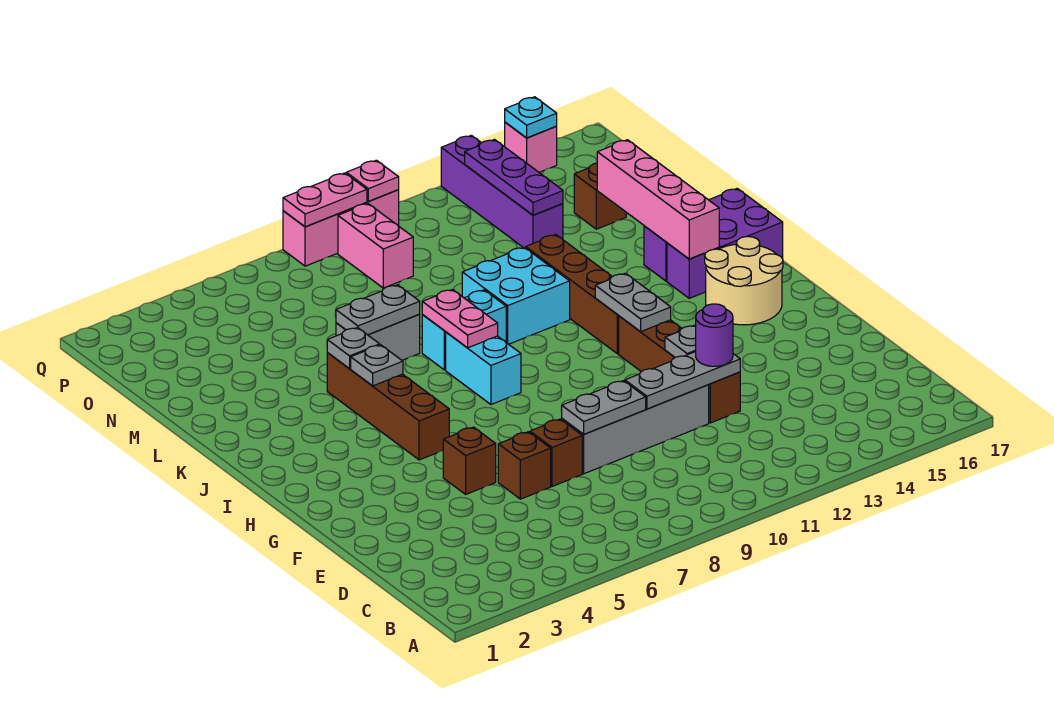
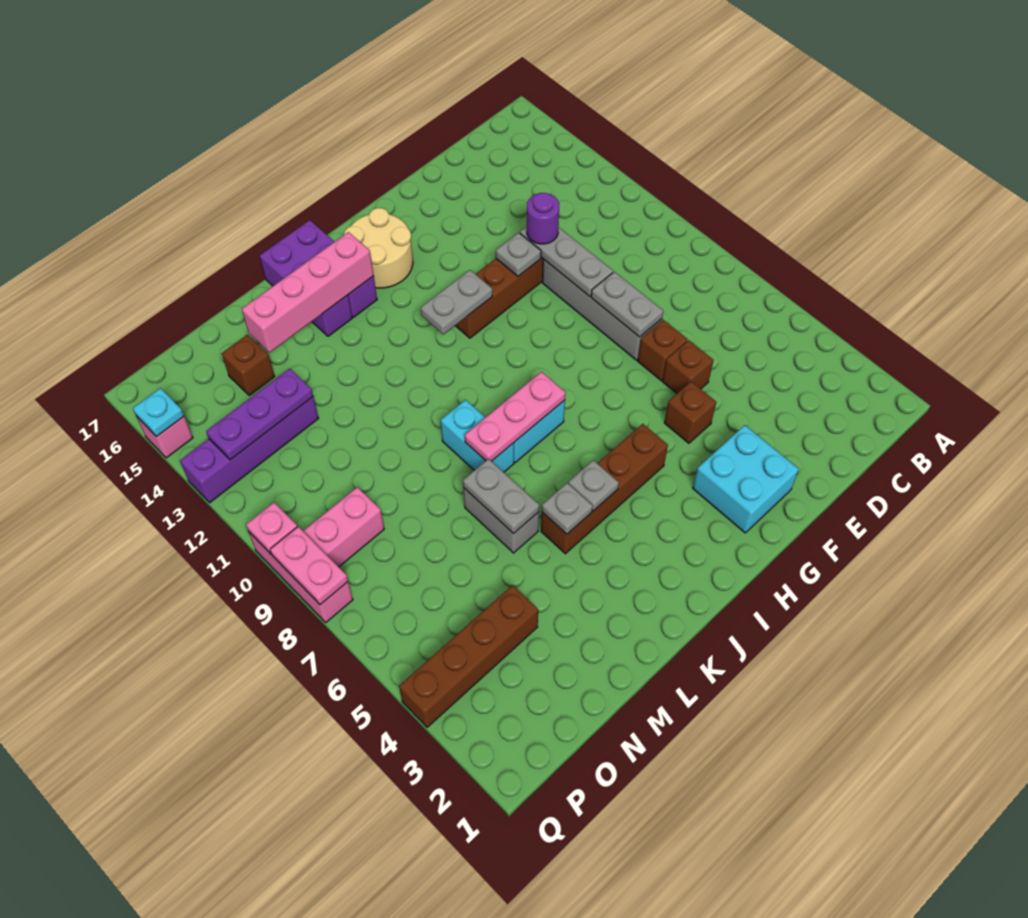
brown 1x4 brick [526,235,619,354] -> brown 1x4 brick moved to [399,585,538,727]
pink 1x2 plate [422,290,498,348] -> pink 1x3 plate [465,372,565,461]
cyan 2x2 brick [462,247,570,344] -> cyan 2x2 brick moved to [693,425,799,533]

